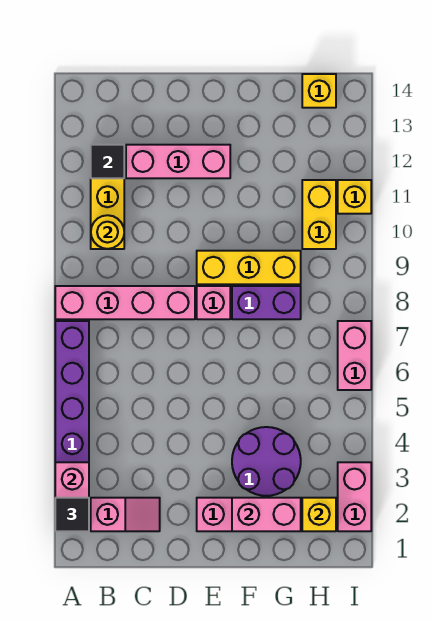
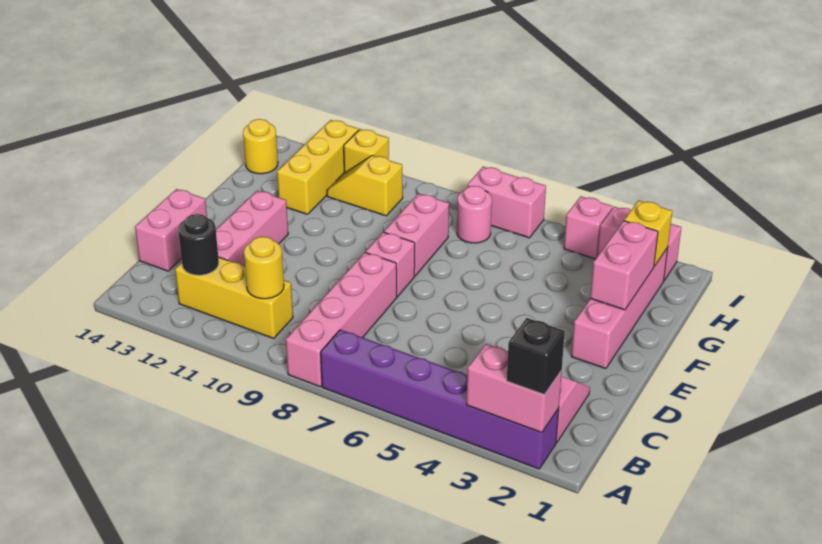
black 1x1 tile [55,498,89,531] -> black 1x1 brick [507,318,565,395]
black 1x1 tile [91,145,124,178] -> black 1x1 round brick [178,214,219,275]
none -> pink 1x2 brick [135,189,207,271]
yellow 1x3 brick [197,251,301,284] -> yellow 1x3 brick moved to [277,120,359,214]
purple 2x2 round brick [232,427,301,496] -> none
purple 1x2 brick [232,286,301,319] -> pink 1x2 brick [384,193,449,276]
none -> pink 1x1 round brick [457,186,492,243]
yellow 1x2 brick [302,180,336,249] -> yellow 1x2 slope [327,155,403,216]
yellow 1x1 brick [302,74,336,108] -> yellow 1x1 round brick [243,119,278,174]
none -> pink 1x1 brick [564,196,613,259]

